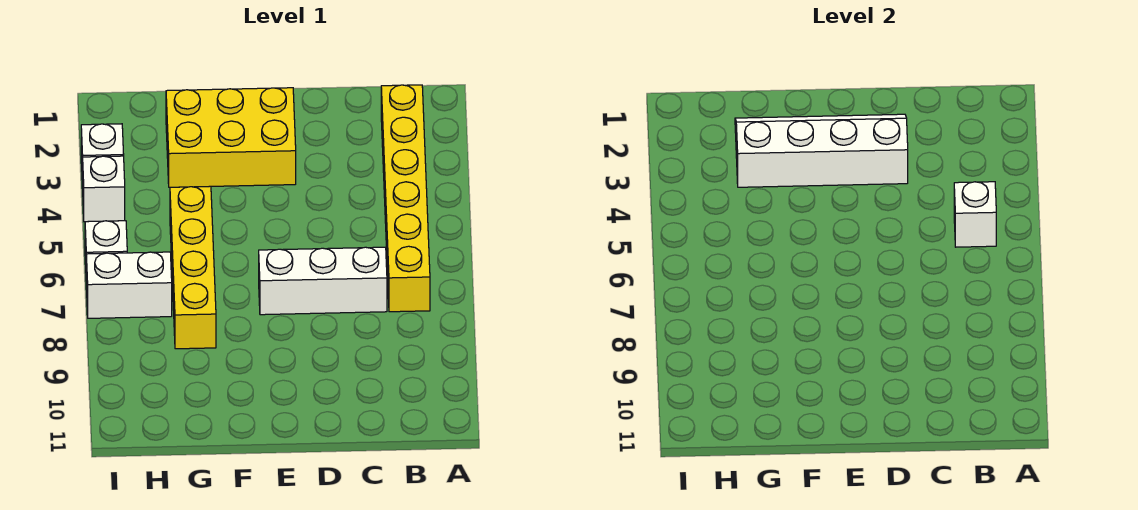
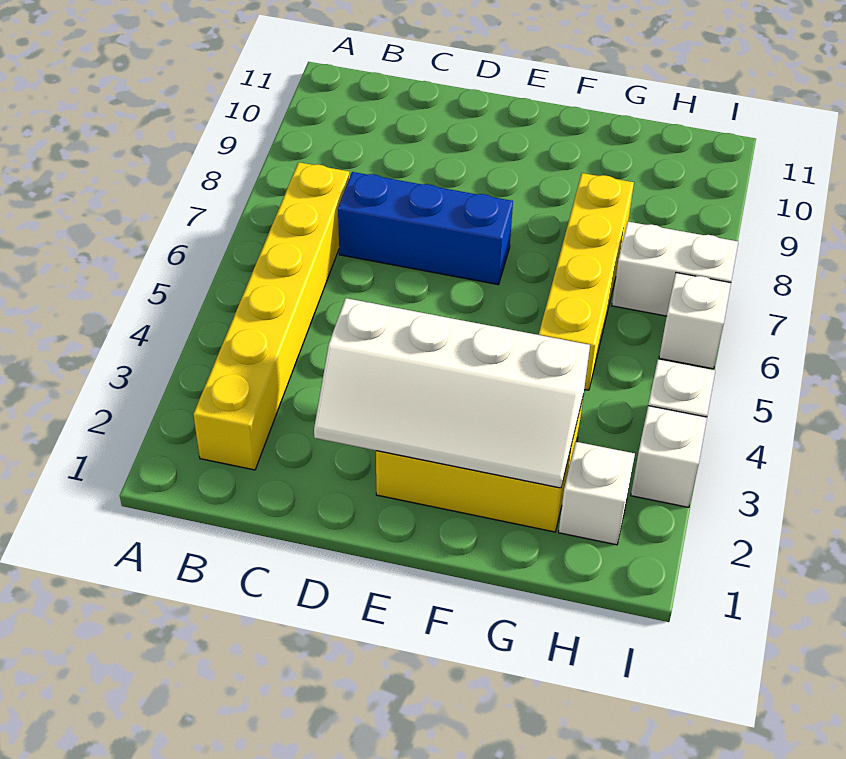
white 1x1 brick [954,182,996,247] -> white 1x1 brick moved to [559,442,635,545]
white 1x3 brick [259,247,387,315] -> blue 1x3 brick [338,172,513,285]

